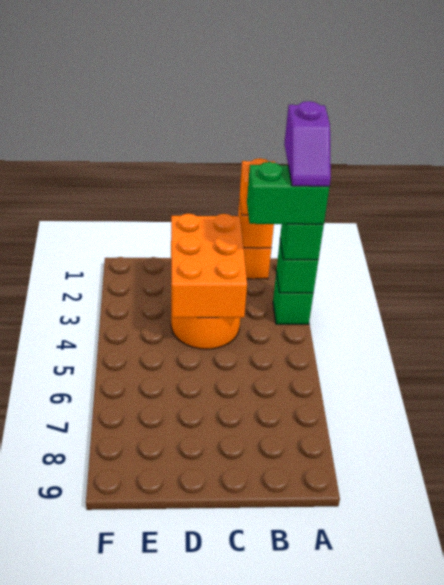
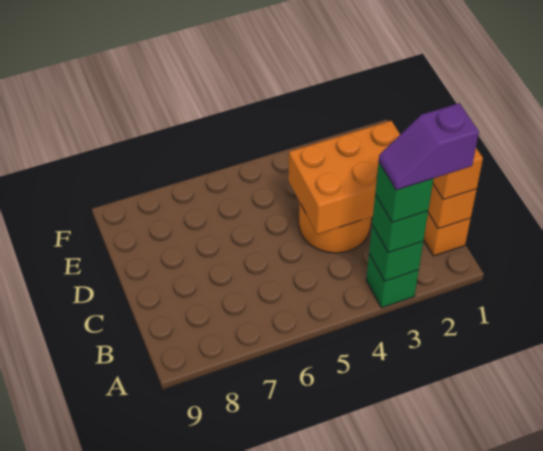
green 1x2 brick [247,162,329,225] -> green 1x1 brick [375,162,433,222]

